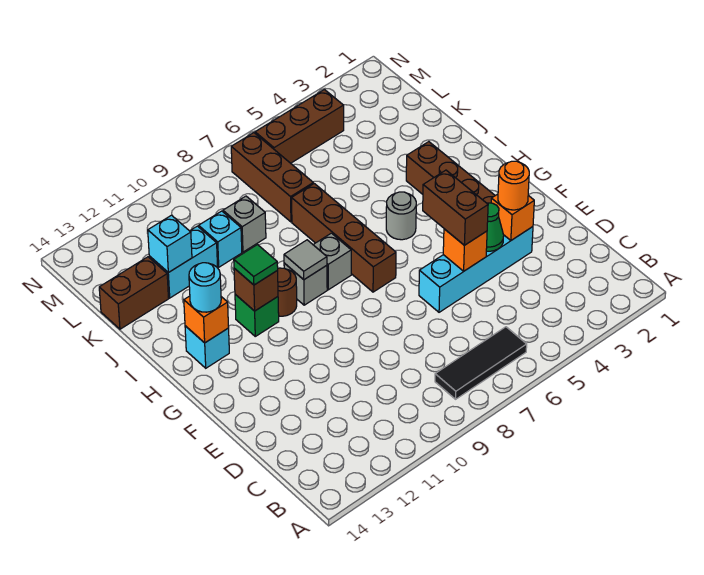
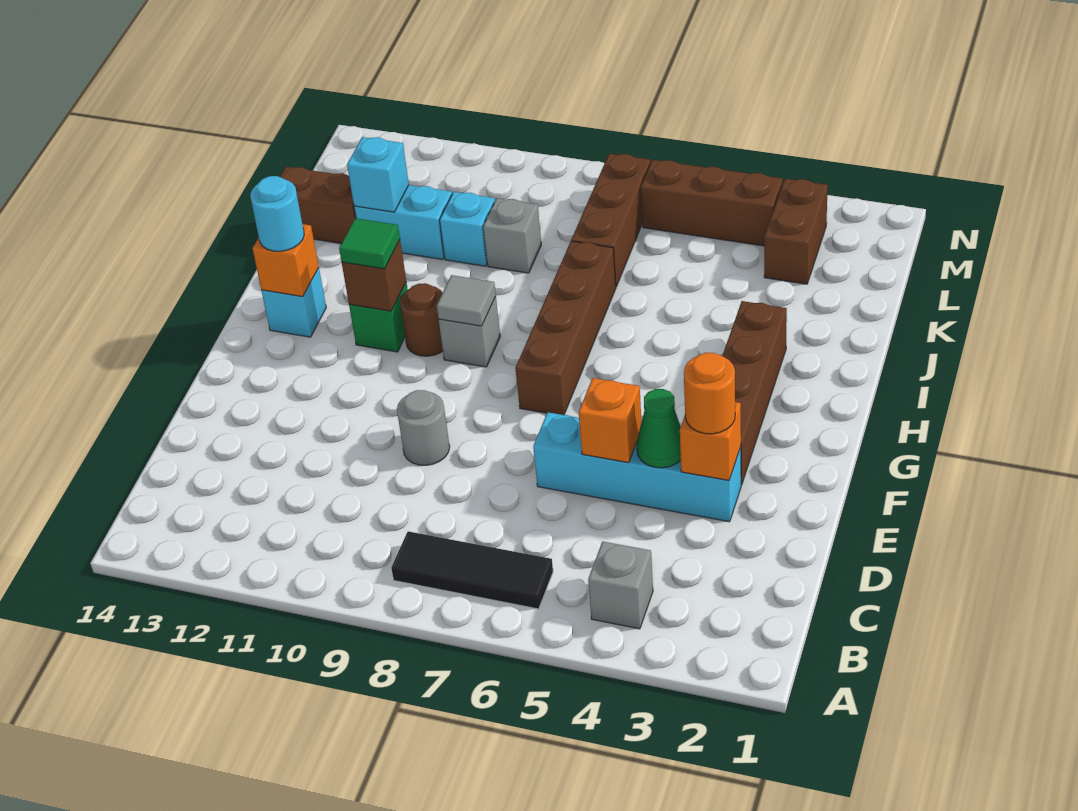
brown 1x2 brick [423,170,488,245] -> brown 1x2 brick moved to [764,179,828,284]
grey 1x1 round brick [386,192,416,240] -> grey 1x1 round brick moved to [397,390,450,465]
grey 1x1 brick [313,233,351,290] -> grey 1x1 brick moved to [588,541,653,629]

